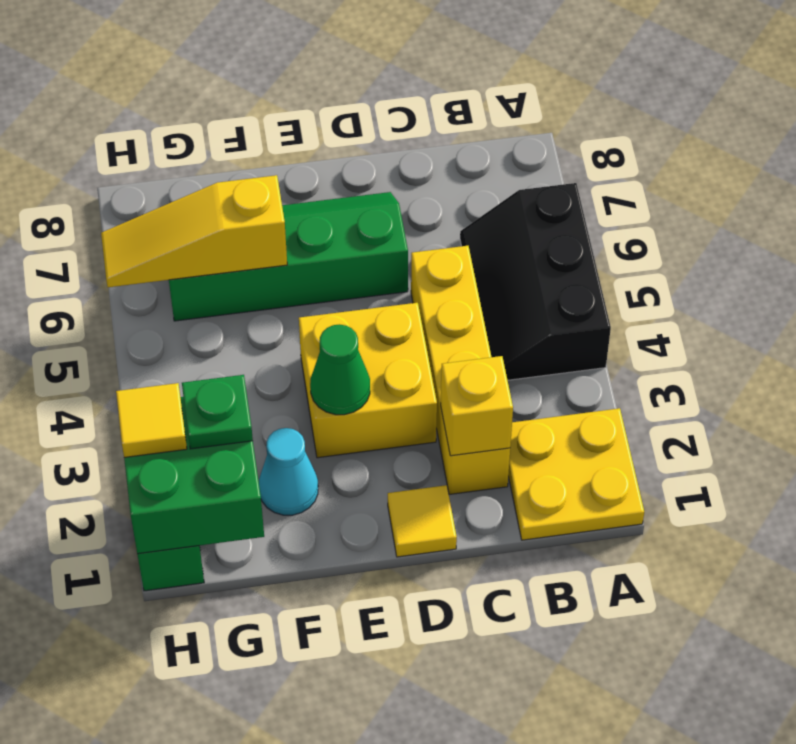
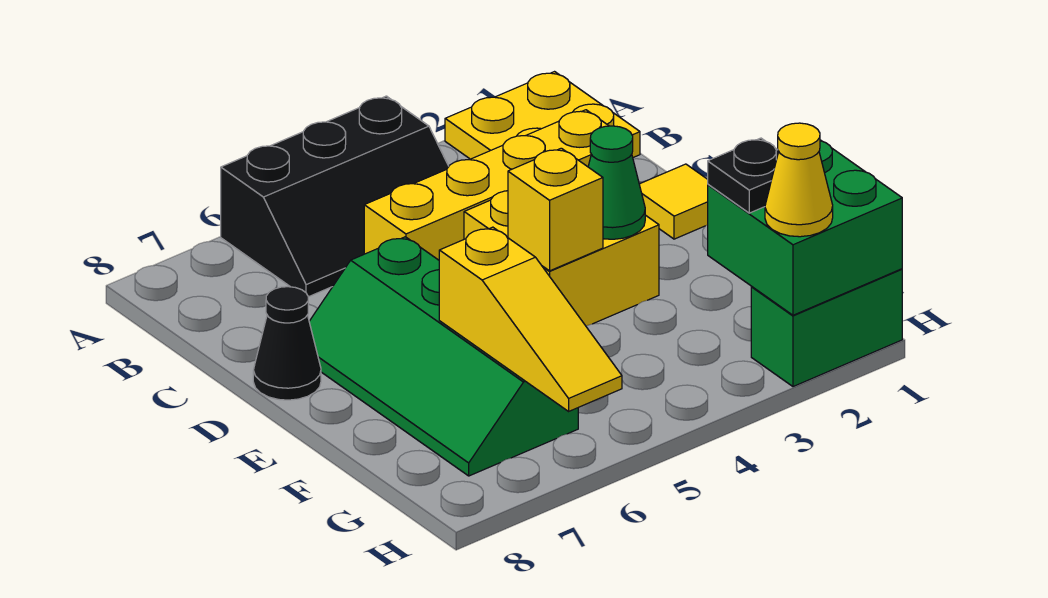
yellow 1x1 brick [441,356,513,456] -> yellow 1x1 brick moved to [508,148,603,271]
none -> black 1x1 cone [253,287,321,400]
cyan 1x1 cone [259,428,318,515] -> none
green 1x1 plate [182,375,253,449] -> black 1x1 plate [708,138,779,213]
yellow 1x1 tile [116,383,187,457] -> yellow 1x1 cone [765,123,833,237]

